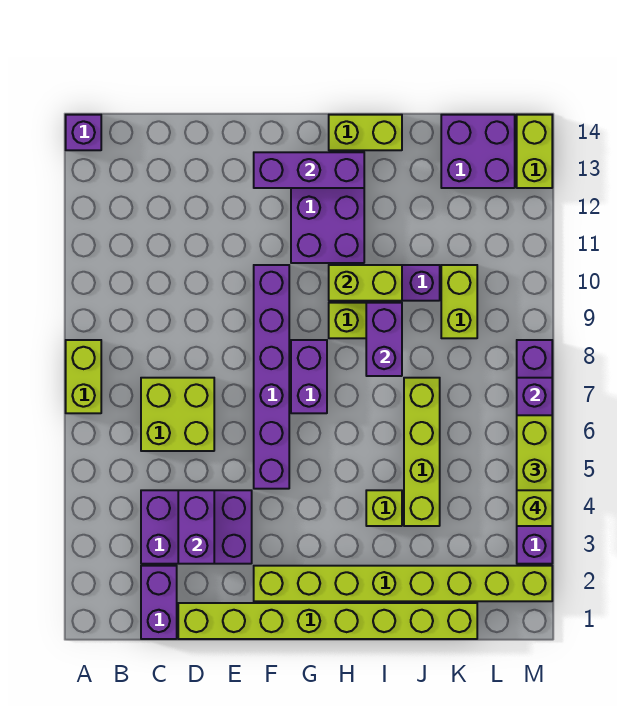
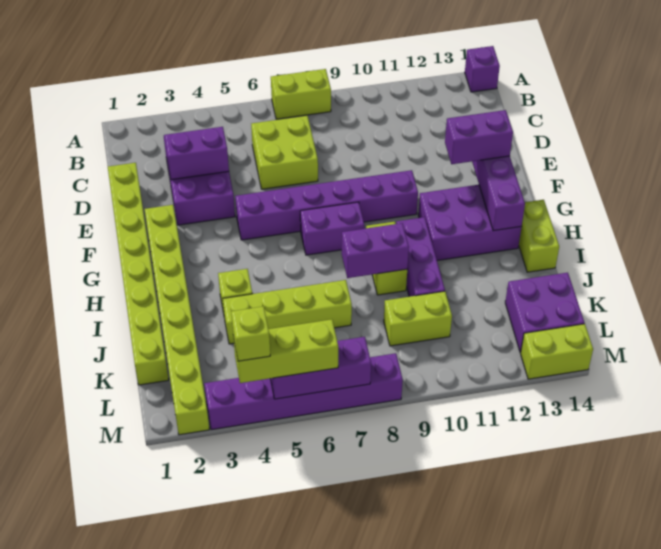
purple 1x2 brick [141,566,177,639] -> purple 1x2 brick moved to [445,110,513,164]
lime 1x2 brick [329,265,402,301] -> none

